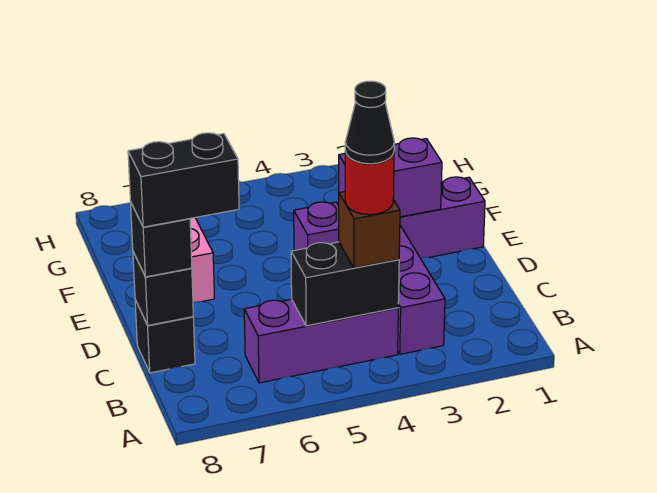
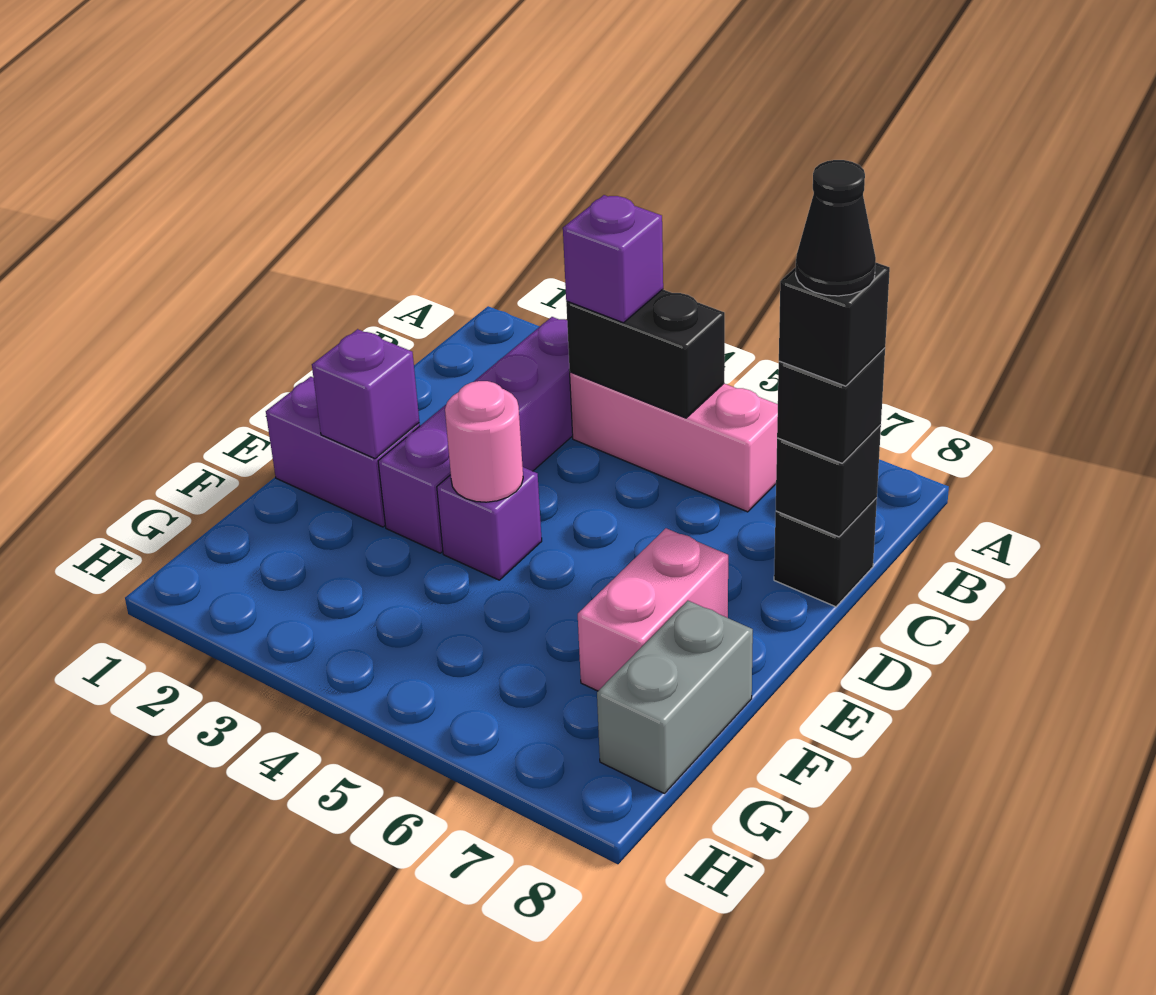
purple 1x3 brick [244,299,398,383] -> pink 1x3 brick [570,372,778,512]
brown 1x1 brick [339,192,400,268] -> purple 1x1 brick [563,195,663,323]
red 1x1 round brick [345,151,394,215] -> none
black 1x1 cone [345,81,394,164] -> black 1x1 cone moved to [796,160,876,296]
black 1x2 brick [128,133,239,227] -> black 1x1 brick [779,262,890,386]
purple 1x2 brick [339,138,442,217] -> purple 1x1 brick [312,329,419,459]
none -> pink 1x1 round brick [445,381,523,502]
none -> grey 1x2 brick [597,601,753,794]

